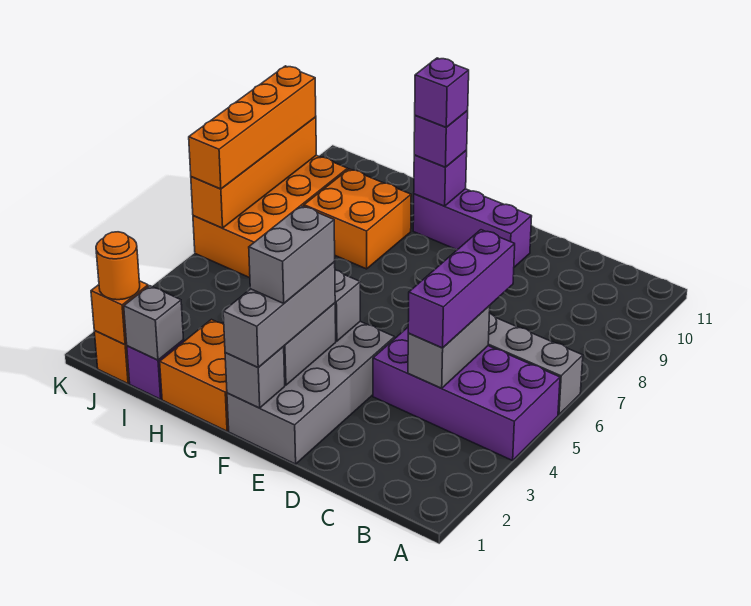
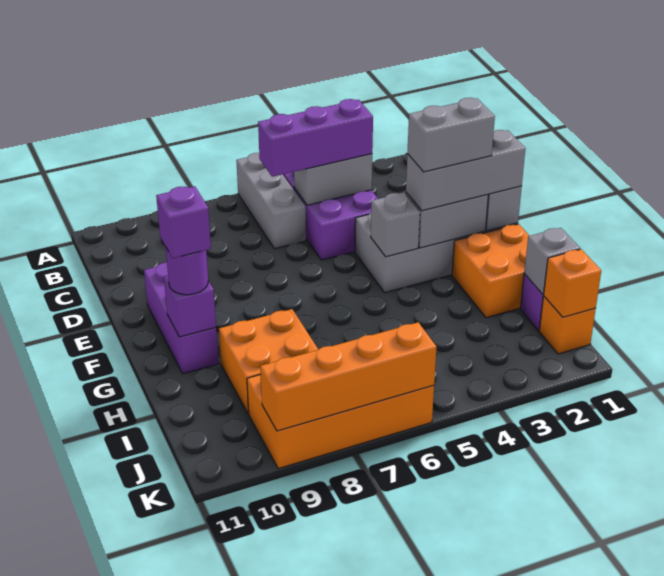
purple 1x1 brick [414,111,468,167] -> purple 1x1 round brick [165,246,208,295]
orange 1x1 round brick [96,232,140,300] -> none
orange 1x4 brick [189,66,316,189] -> none

